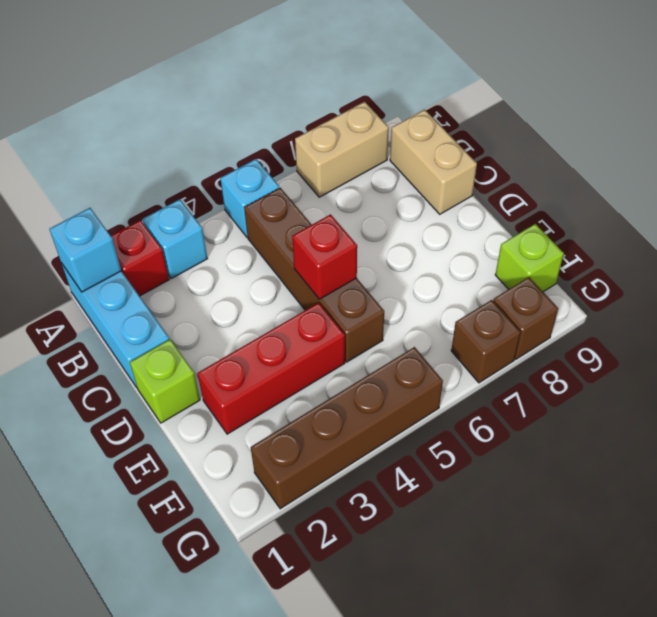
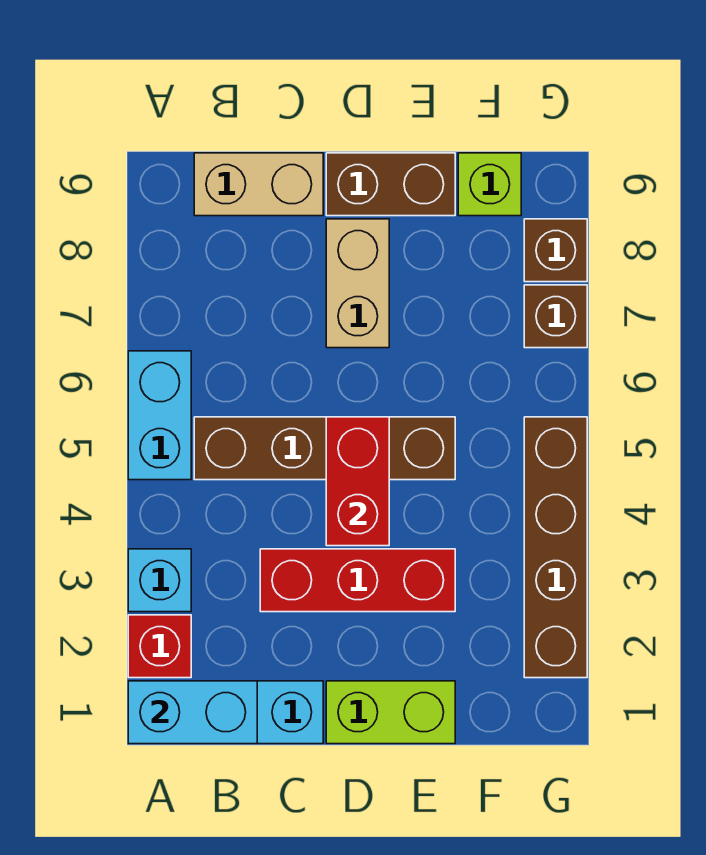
cyan 1x1 brick [50,208,121,292] -> cyan 1x2 brick [128,681,257,744]
cyan 1x1 brick [220,159,279,237] -> cyan 1x2 brick [128,351,191,480]
tan 1x2 brick [295,102,389,197] -> tan 1x2 brick moved to [326,219,389,348]
lime 1x1 brick [130,339,200,423] -> lime 1x2 brick [326,681,455,744]
red 1x1 brick [292,214,357,299] -> red 1x2 brick [326,417,389,546]
none -> brown 1x2 brick [326,153,455,216]
red 1x3 brick [198,303,345,434] -> red 1x3 brick turned to [260,549,455,612]

